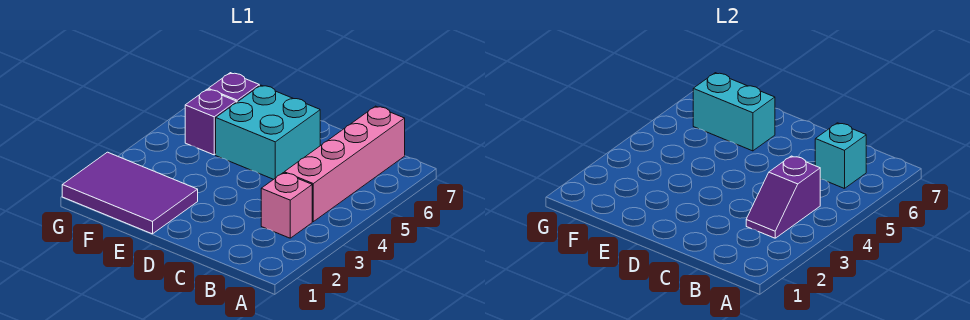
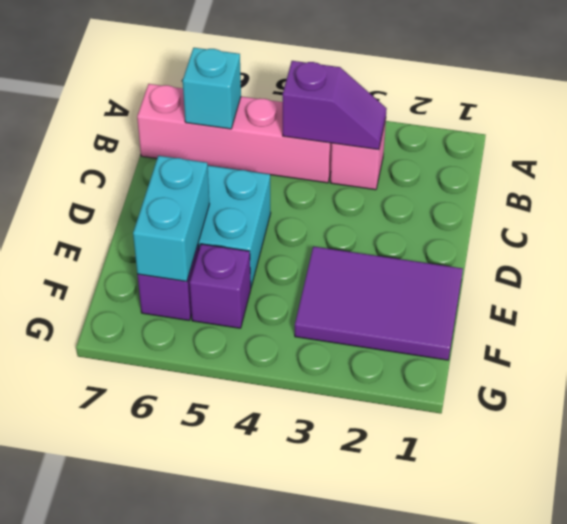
purple 2x3 tile [62,152,198,234] -> purple 2x3 tile turned to [295,246,463,360]

